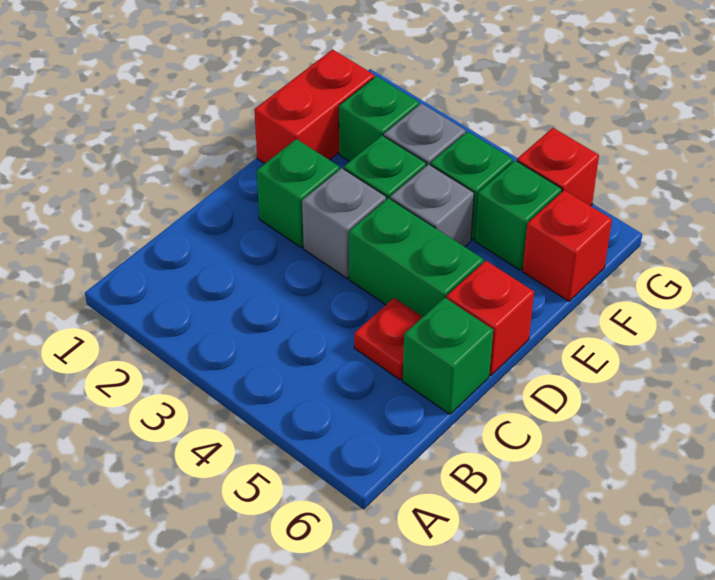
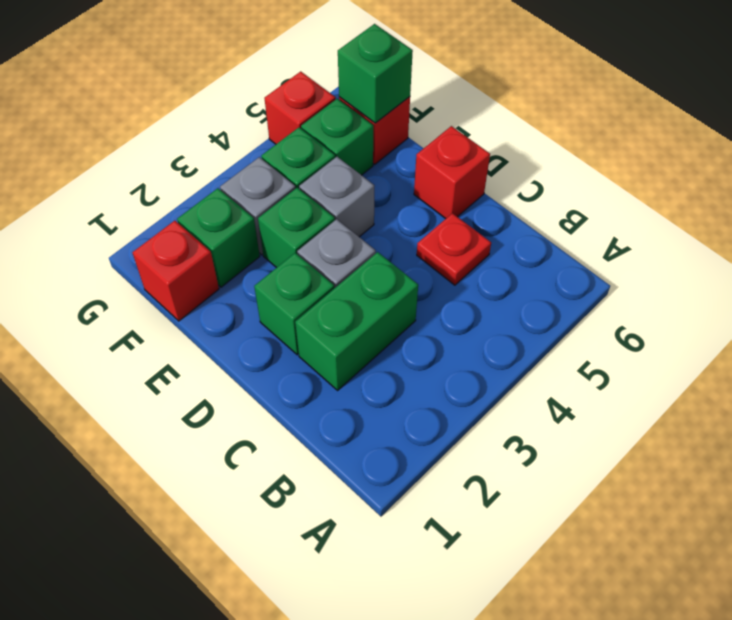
green 1x1 brick [403,298,493,414] -> green 1x1 brick moved to [338,24,413,123]
green 1x2 brick [349,198,483,317] -> green 1x2 brick moved to [295,252,418,390]
red 1x2 brick [254,50,374,164] -> red 1x1 brick [133,221,219,321]

